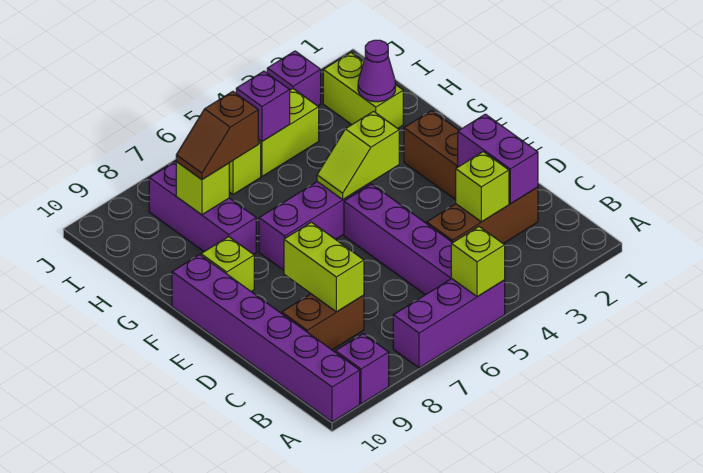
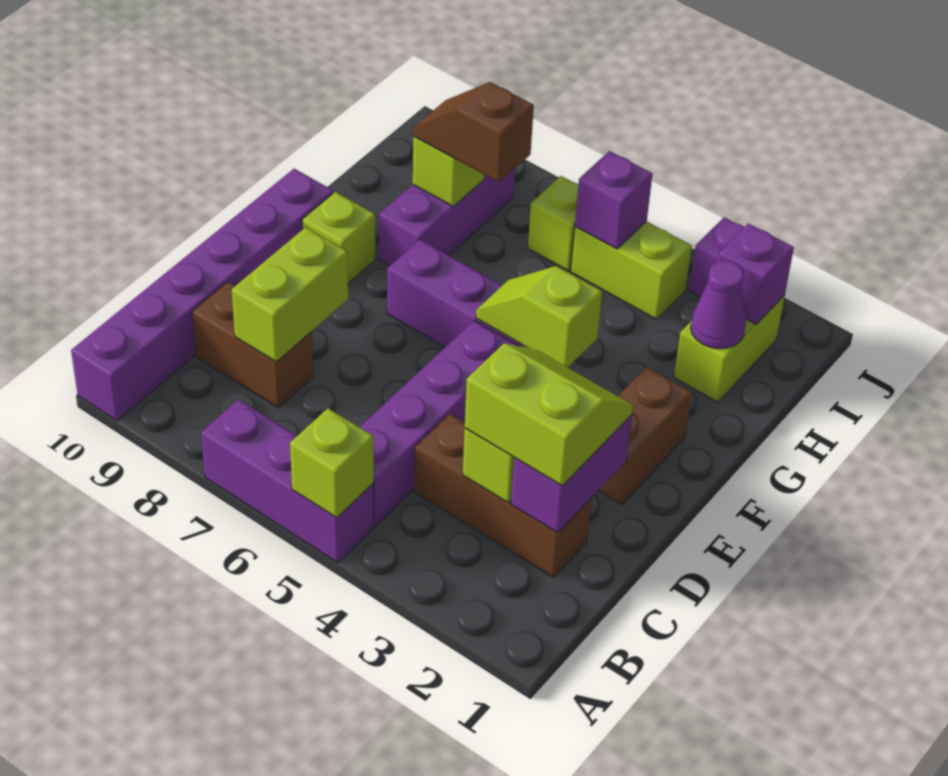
purple 1x1 brick [336,334,389,404] -> purple 1x1 brick moved to [717,223,794,324]
none -> lime 2x2 slope [465,344,633,486]

